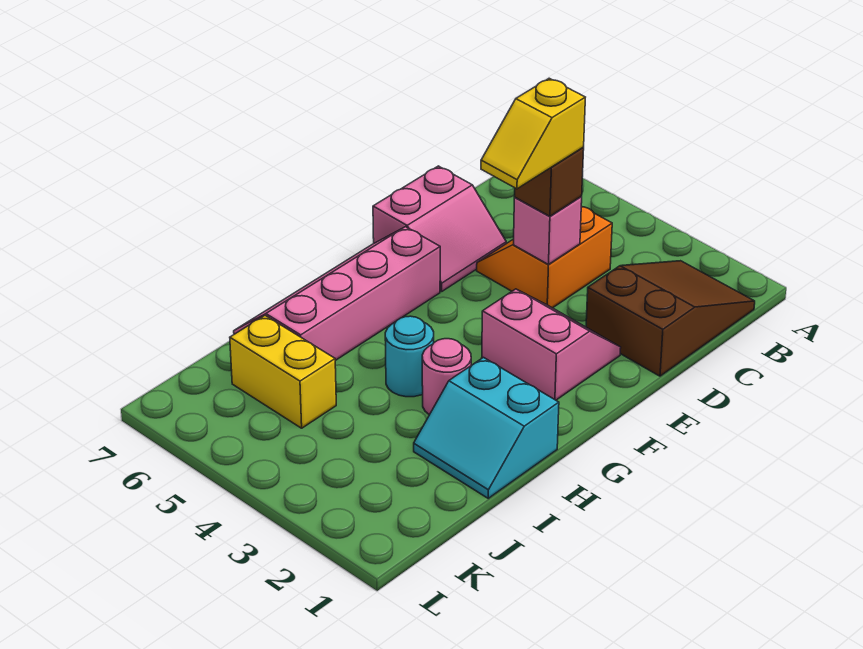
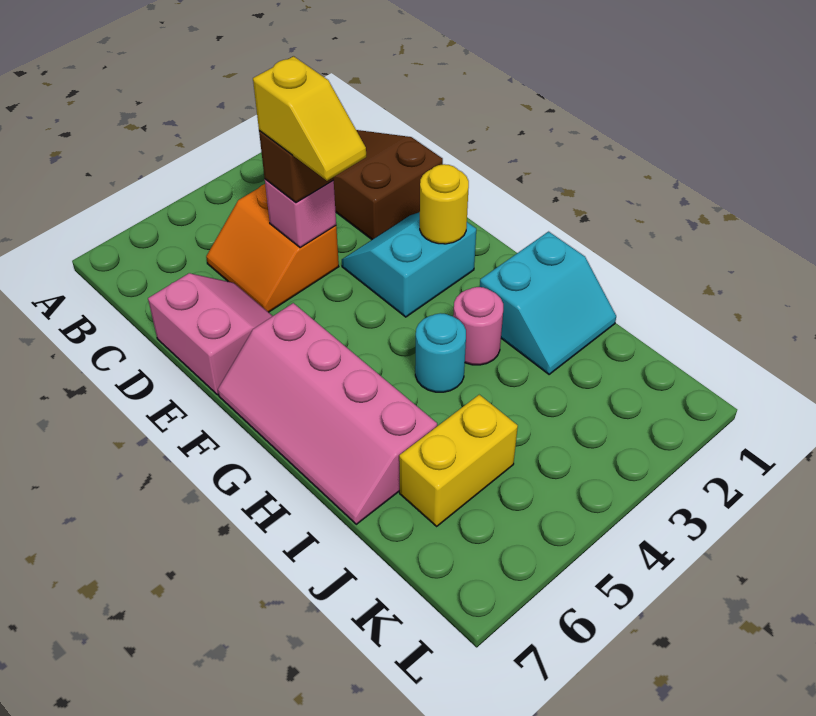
pink 2x2 slope [482,289,621,400] -> cyan 2x2 slope [342,212,476,317]
none -> yellow 1x1 round brick [420,164,469,244]

